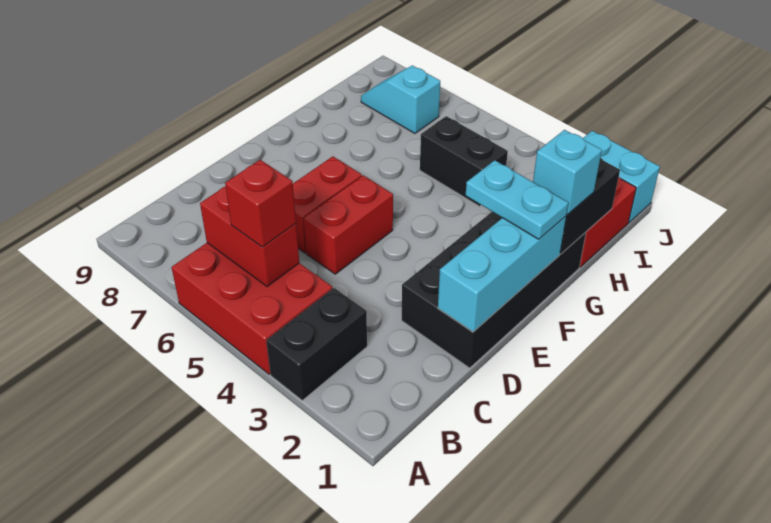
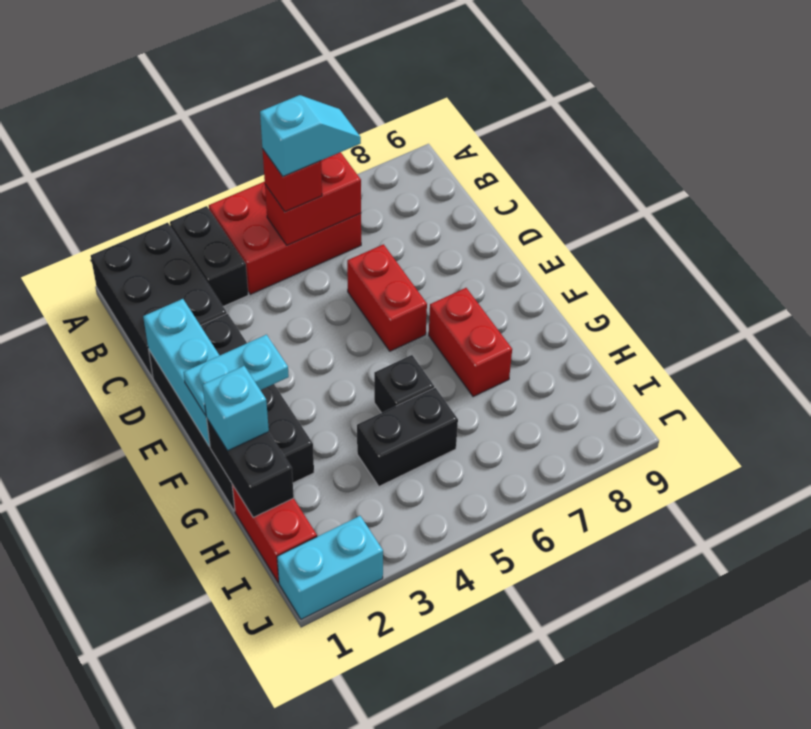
none -> black 2x3 brick [91,223,227,378]
red 1x2 brick [304,175,393,274] -> red 1x2 brick moved to [429,288,512,397]
none -> black 1x1 brick [374,355,434,413]
cyan 1x2 slope [361,65,440,133] -> cyan 1x2 slope moved to [260,95,361,177]

